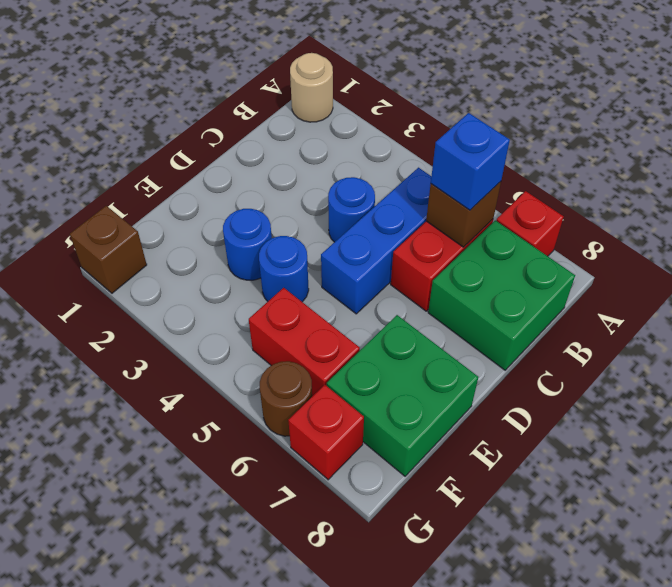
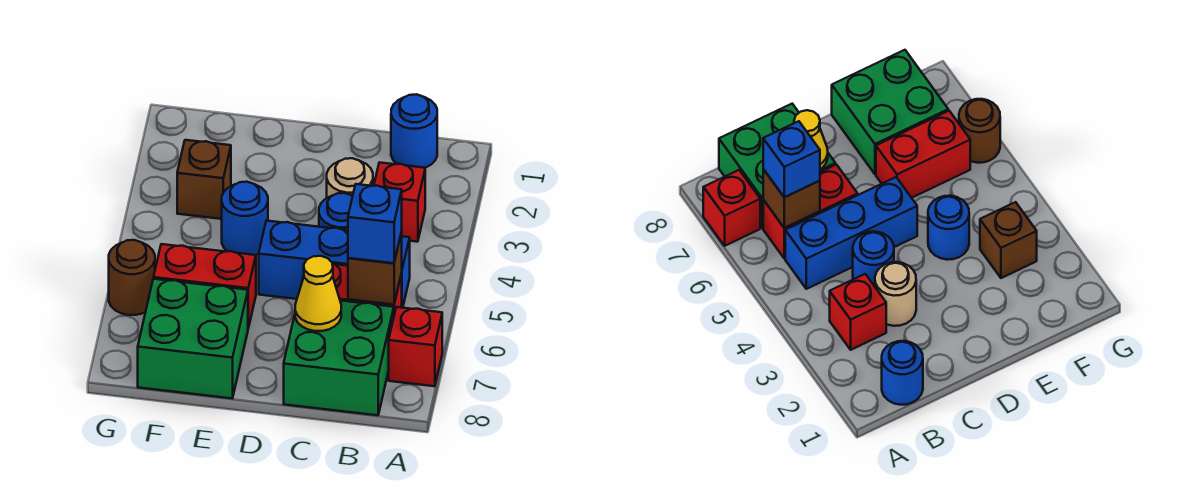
tan 1x1 round brick [290,53,333,122] -> tan 1x1 round brick moved to [327,158,373,198]
none -> yellow 1x1 cone [295,256,341,331]
blue 1x1 round brick [223,209,272,280] -> blue 1x1 round brick moved to [391,94,437,168]
red 1x2 brick [249,288,360,396] -> red 1x2 brick turned to [154,244,256,328]
brown 1x1 brick [70,206,147,293] -> brown 1x1 brick moved to [177,140,231,219]
red 1x1 brick [288,385,364,480] -> red 1x1 brick moved to [374,162,425,242]

